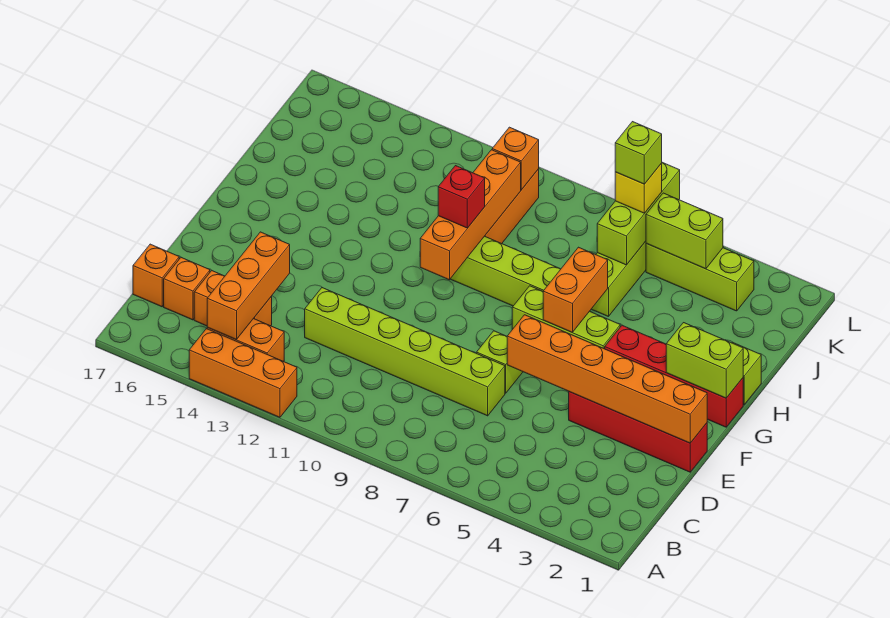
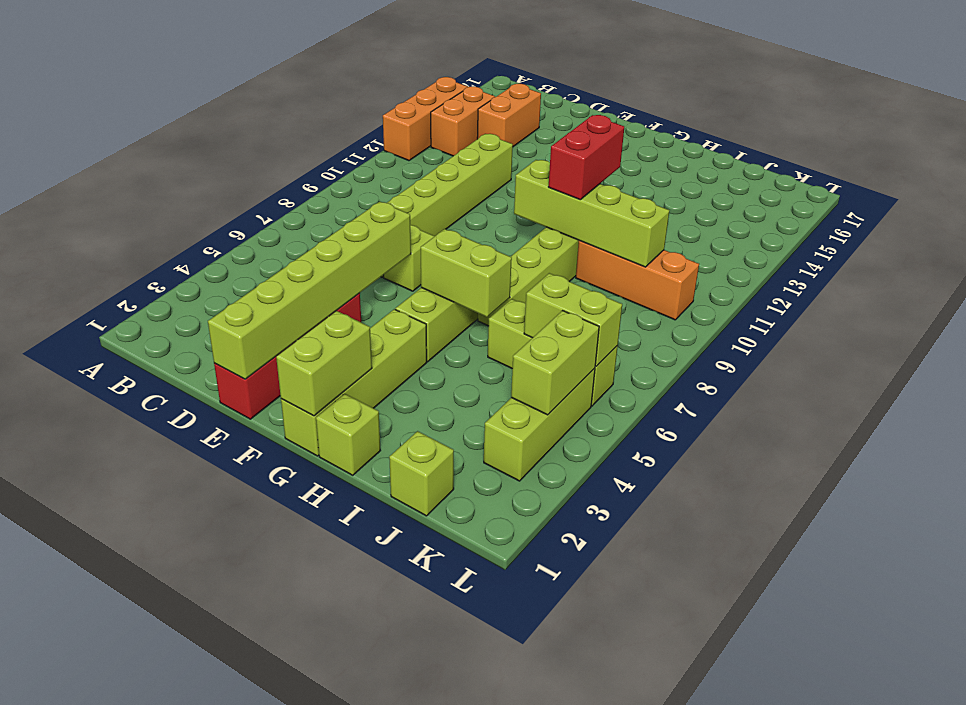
orange 1x3 brick [207,232,290,340] -> none
orange 1x1 brick [164,257,210,320] -> none
orange 1x1 brick [133,244,179,307] -> none
orange 1x6 brick [507,315,707,443] -> lime 1x6 brick [208,201,411,379]
red 1x4 brick [605,325,743,427] -> lime 1x4 brick [281,309,427,456]
orange 1x2 brick [543,247,608,332] -> lime 1x2 brick [421,229,512,317]
orange 1x4 brick [420,150,521,280] -> lime 1x4 brick [514,160,670,267]
red 1x1 brick [438,166,485,228] -> red 1x2 brick [549,115,624,200]
lime 1x3 brick [597,162,680,265] -> lime 1x2 brick [524,273,622,366]
yellow 1x1 brick [615,163,662,213] -> none
lime 1x1 brick [615,122,662,184] -> lime 1x1 brick moved to [389,431,454,516]
orange 1x1 brick [492,127,539,190] -> none

